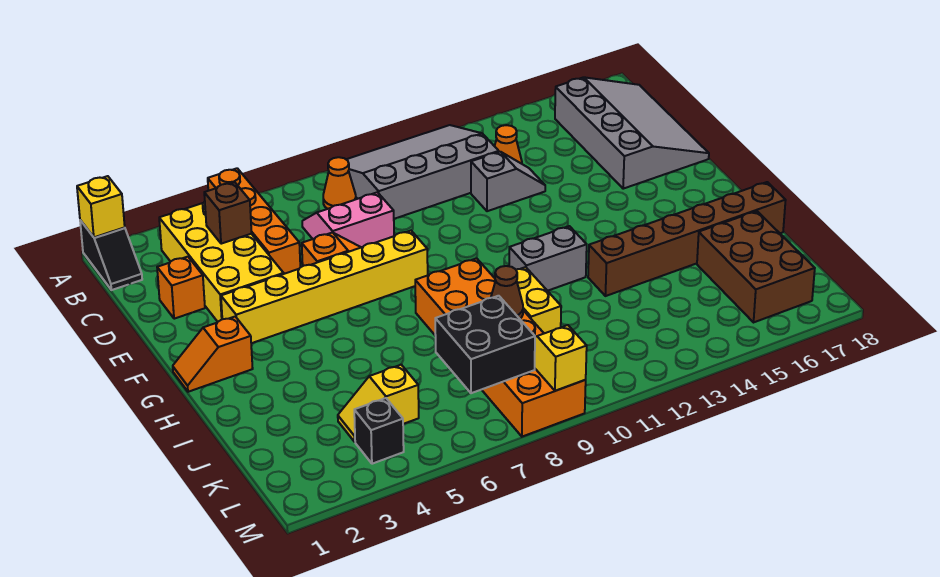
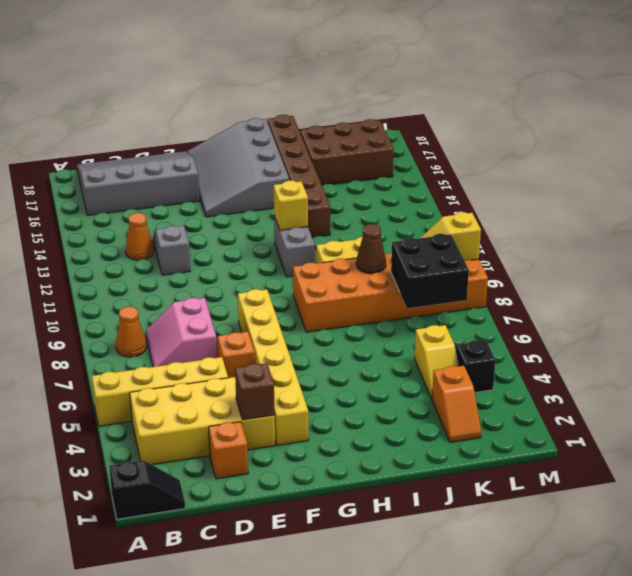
yellow 1x1 brick [77,176,125,237] -> yellow 1x1 brick moved to [274,181,308,230]
orange 1x4 brick [208,168,300,274] -> yellow 1x4 brick [92,357,228,426]
grey 3x4 slope [346,125,499,219] -> grey 3x4 slope moved to [187,118,289,217]
brown 1x1 brick [204,182,252,244] -> brown 1x1 brick moved to [235,363,275,420]
orange 1x2 slope [173,317,253,392] -> orange 1x2 slope moved to [432,366,481,442]

